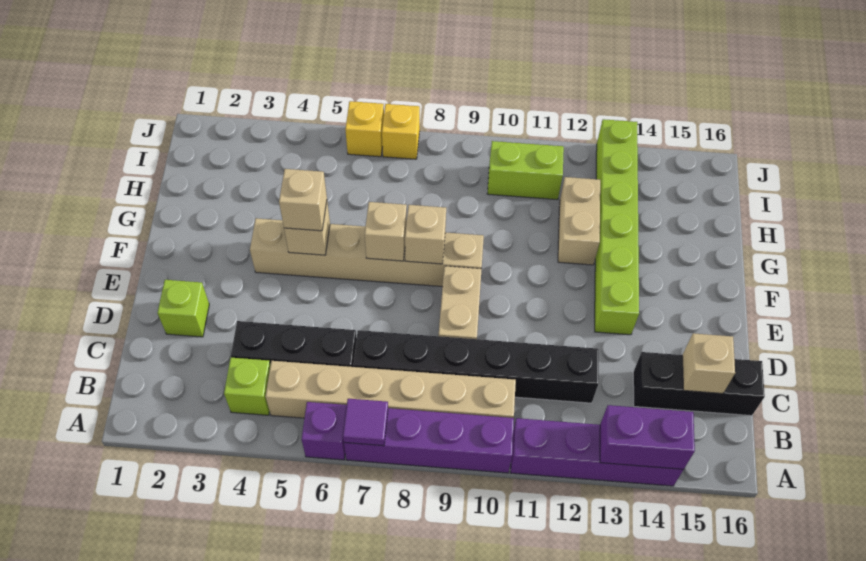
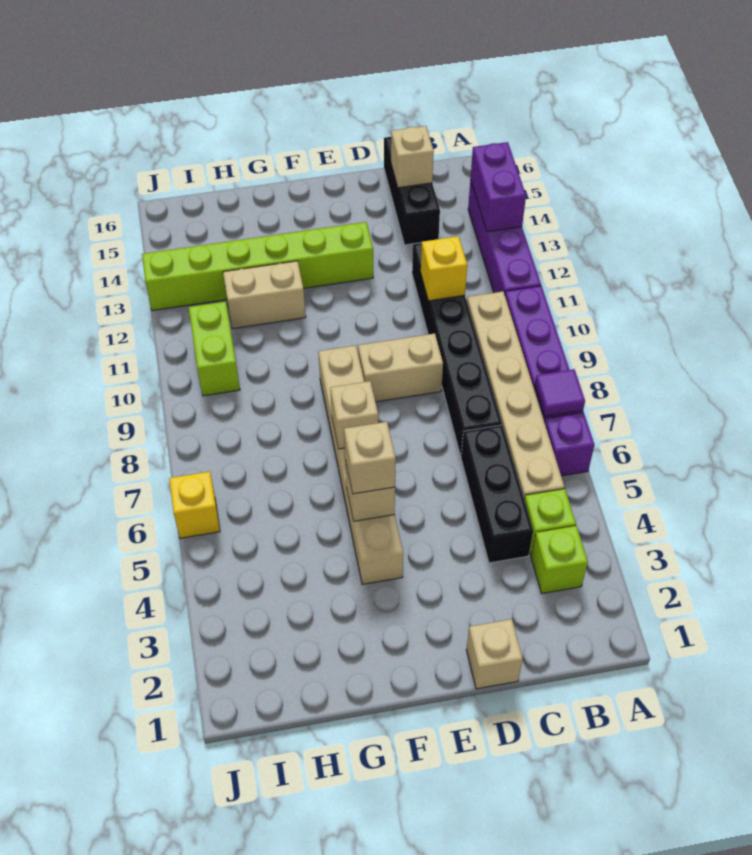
lime 1x1 brick [157,280,209,337] -> lime 1x1 brick moved to [531,526,588,593]
tan 1x1 brick [405,205,446,264] -> tan 1x1 brick moved to [466,619,523,689]
yellow 1x1 brick [382,104,420,159] -> yellow 1x1 brick moved to [421,236,467,301]

